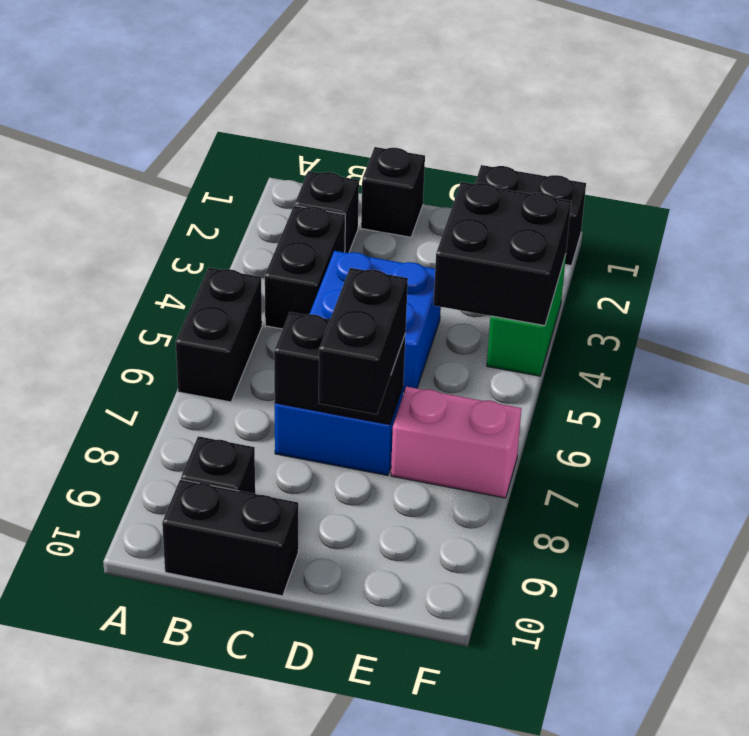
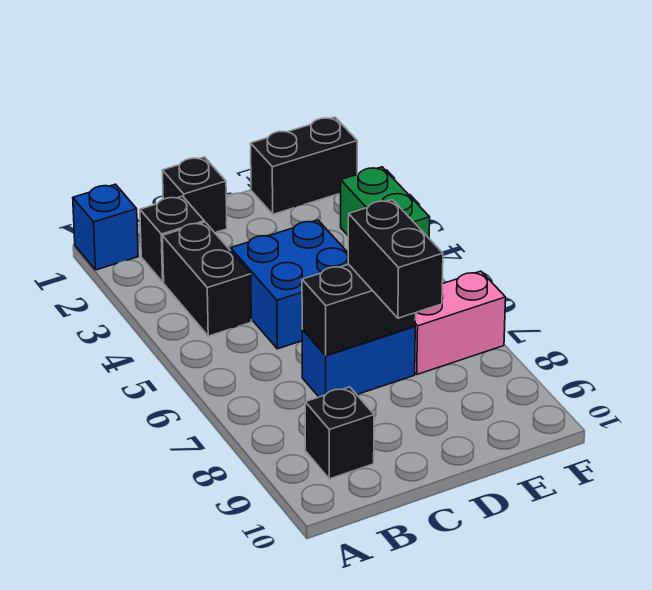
none -> blue 1x1 brick [73,184,138,270]
black 1x2 brick [176,268,262,402] -> none
black 1x2 brick [162,480,298,596] -> none
black 2x2 brick [433,182,571,326] -> none

